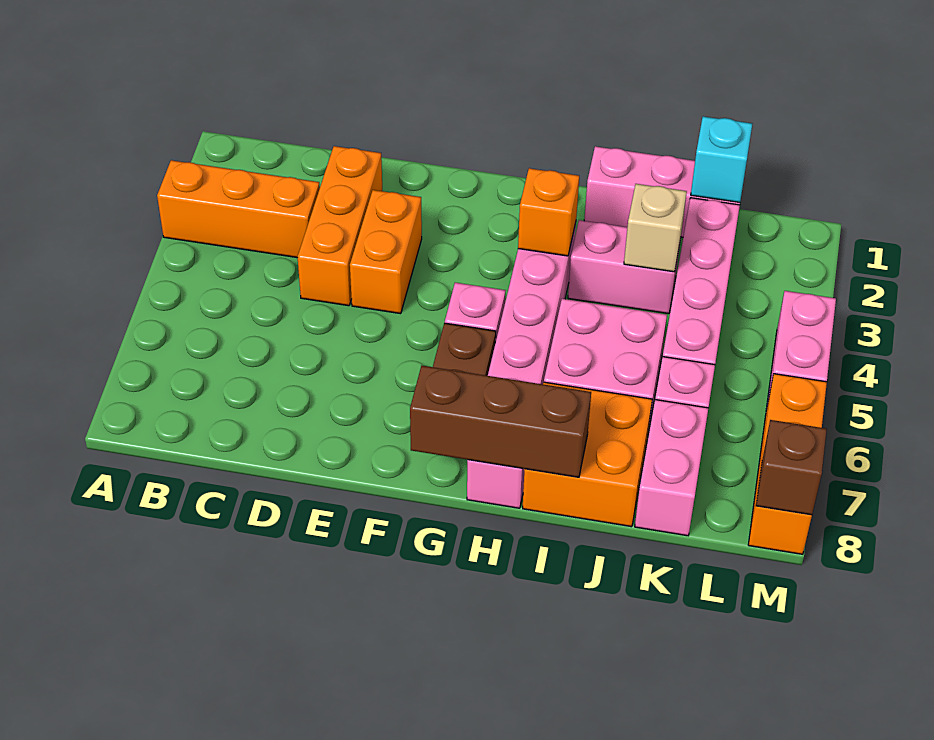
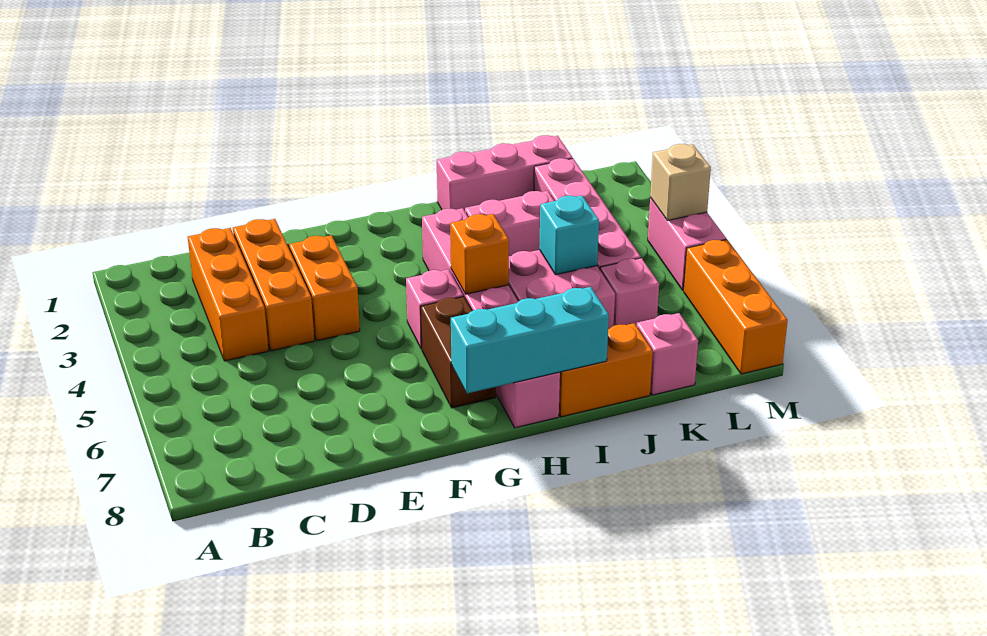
orange 1x3 brick [157,160,320,257] -> orange 1x3 brick turned to [188,228,269,361]
brown 1x3 brick [410,366,591,477] -> cyan 1x3 brick [451,287,609,393]
orange 1x1 brick [518,168,579,256] -> orange 1x1 brick moved to [450,214,509,294]
orange 2x2 brick [523,382,652,527] -> orange 1x2 brick [559,323,653,417]
tan 1x1 brick [624,184,687,272] -> tan 1x1 brick moved to [650,144,711,221]
cyan 1x1 brick [691,117,752,202] -> cyan 1x1 brick moved to [539,196,599,275]
pink 1x2 brick [635,400,708,536] -> pink 1x1 brick [637,313,698,395]
brown 1x1 brick [756,420,827,515] -> none

